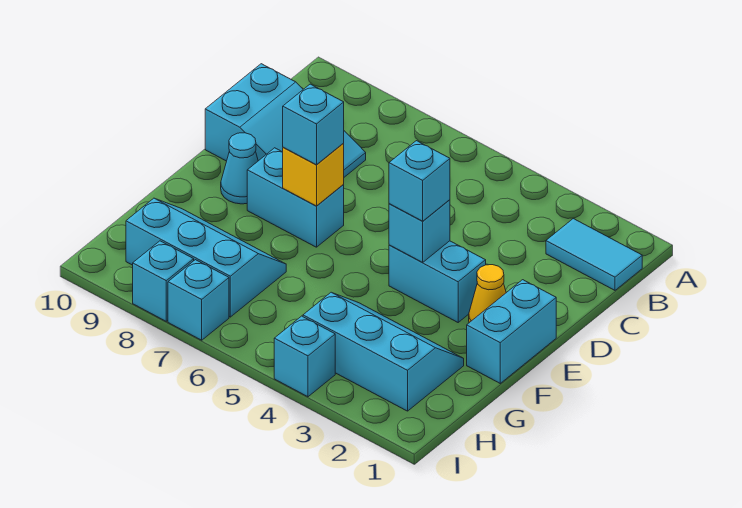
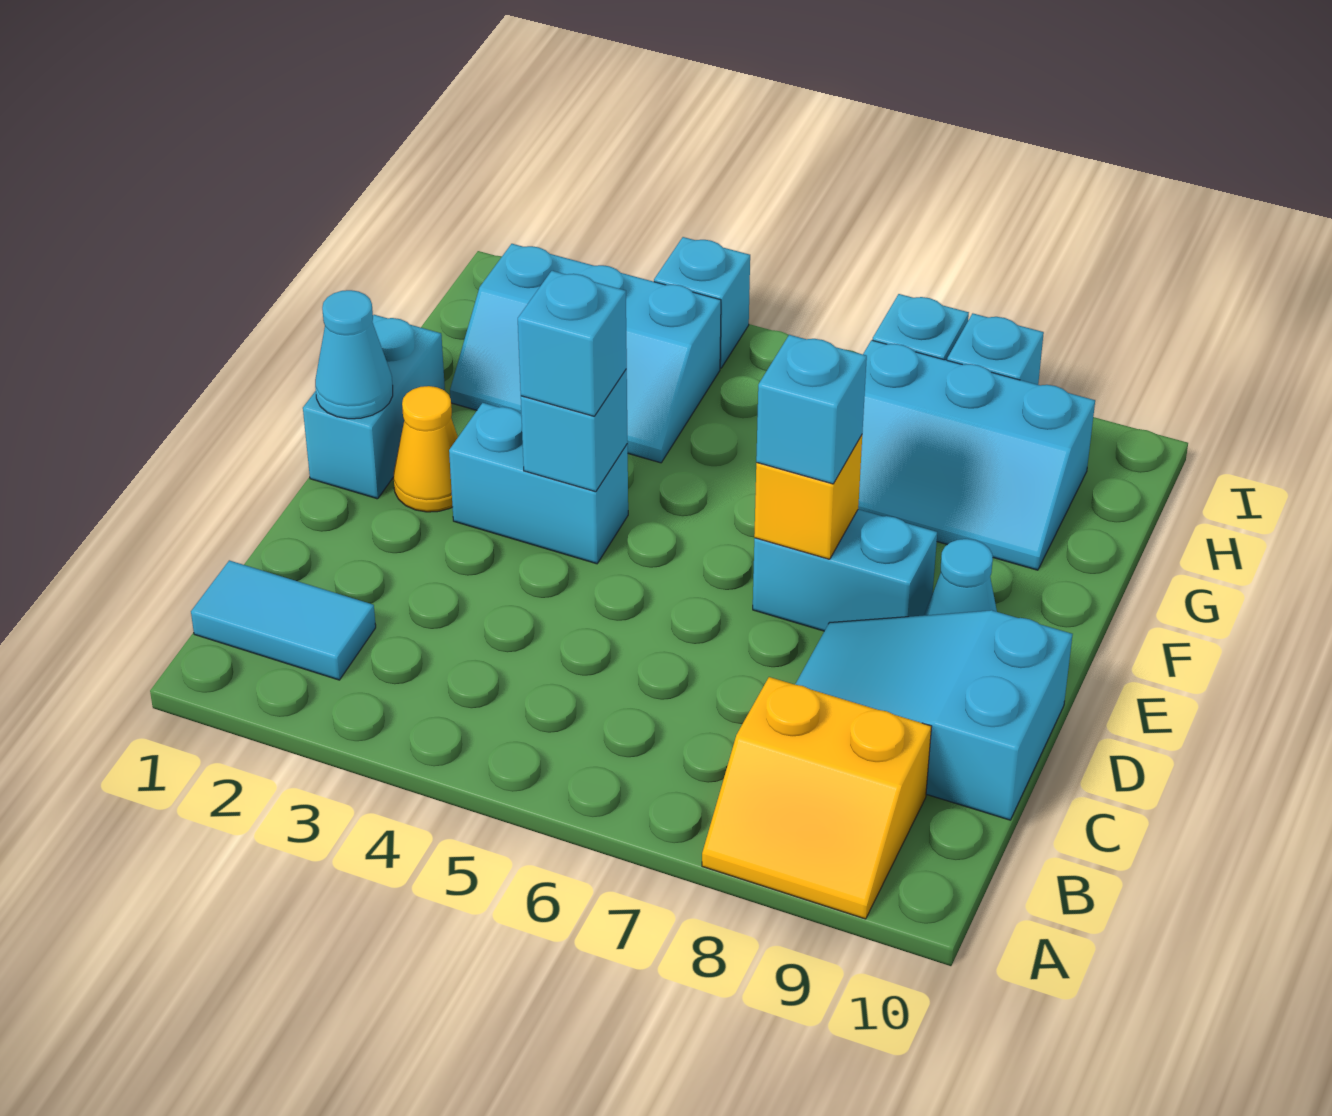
none -> yellow 2x2 slope [702,677,932,919]
none -> cyan 1x1 cone [315,290,393,419]

